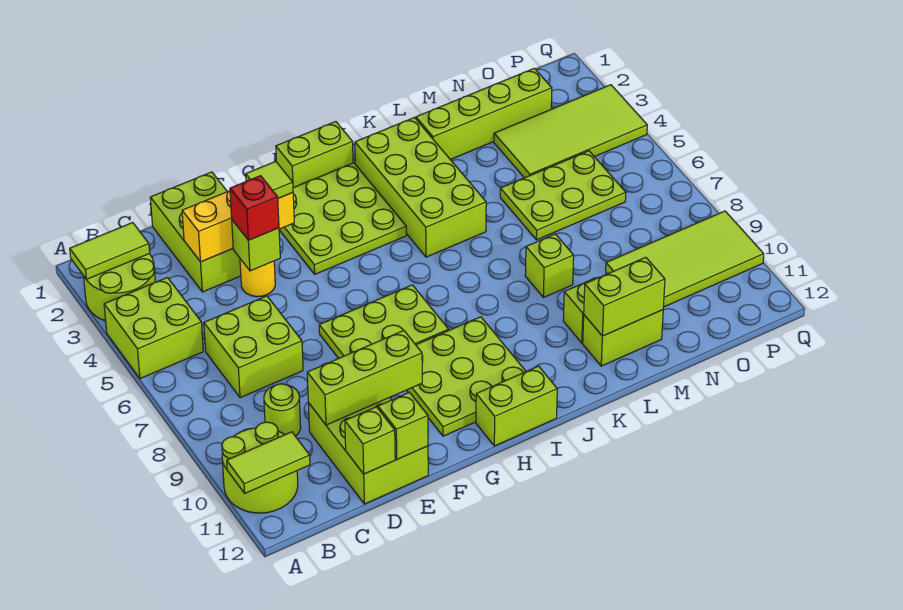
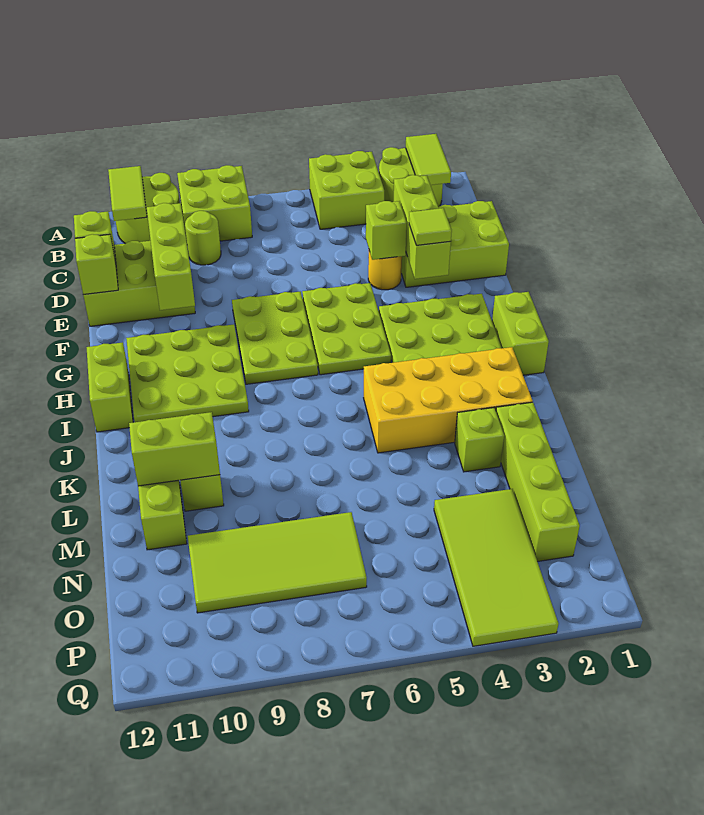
lime 2x2 brick [204,296,303,398] -> lime 2x2 brick moved to [177,165,252,241]
yellow 1x3 brick [182,191,294,262] -> lime 1x3 brick [394,175,451,279]
red 1x1 brick [230,176,279,240] -> none
lime 2x4 brick [355,118,486,257] -> yellow 2x4 brick [364,347,533,453]
lime 1x1 brick [525,234,574,298] -> lime 1x1 brick moved to [455,408,504,472]
lime 1x2 brick [584,257,665,336] -> lime 1x2 brick turned to [129,412,220,486]
lime 2x3 plate [500,151,626,240] -> lime 2x3 plate moved to [302,283,391,375]
lime 2x4 tile [606,211,764,307] -> lime 2x4 tile turned to [188,512,367,613]

